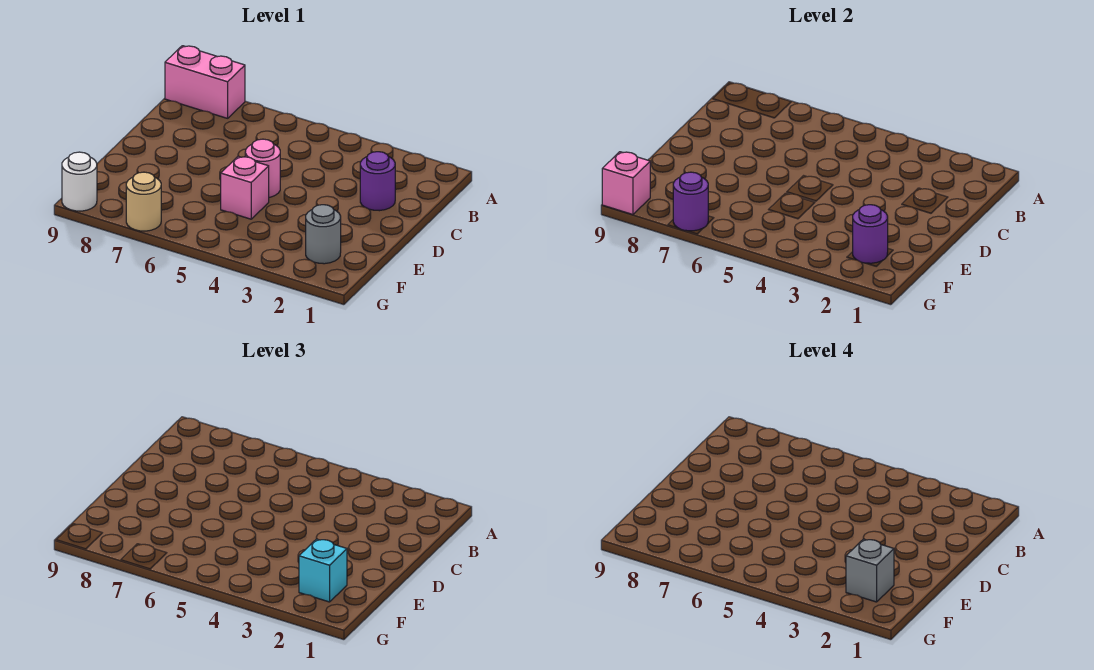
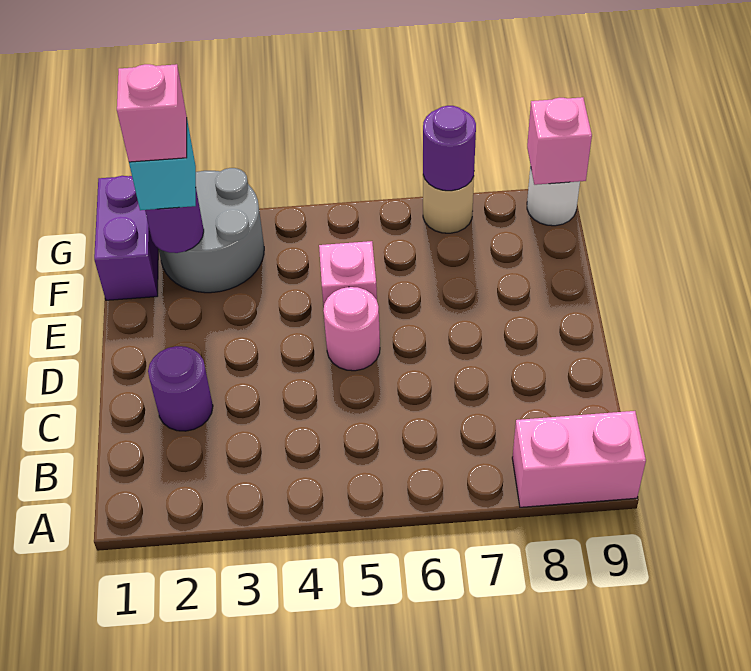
none -> purple 1x2 brick [94,176,158,300]
grey 1x1 round brick [306,205,341,264] -> grey 2x2 round brick [158,168,264,293]
grey 1x1 brick [846,539,894,602] -> pink 1x1 brick [117,64,187,162]

